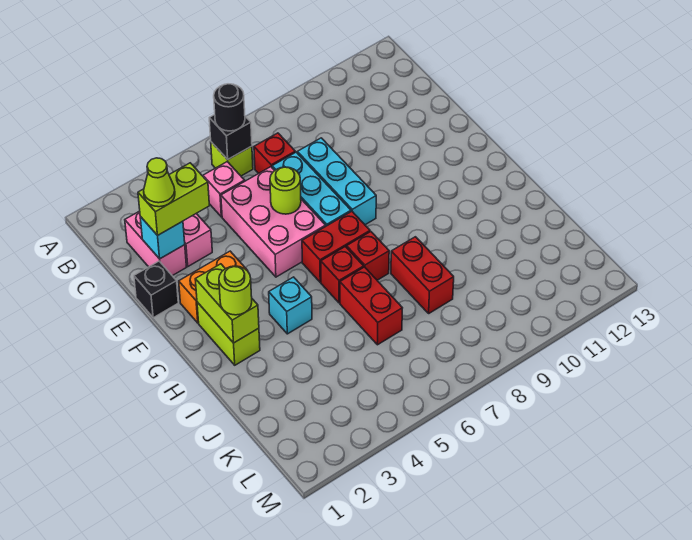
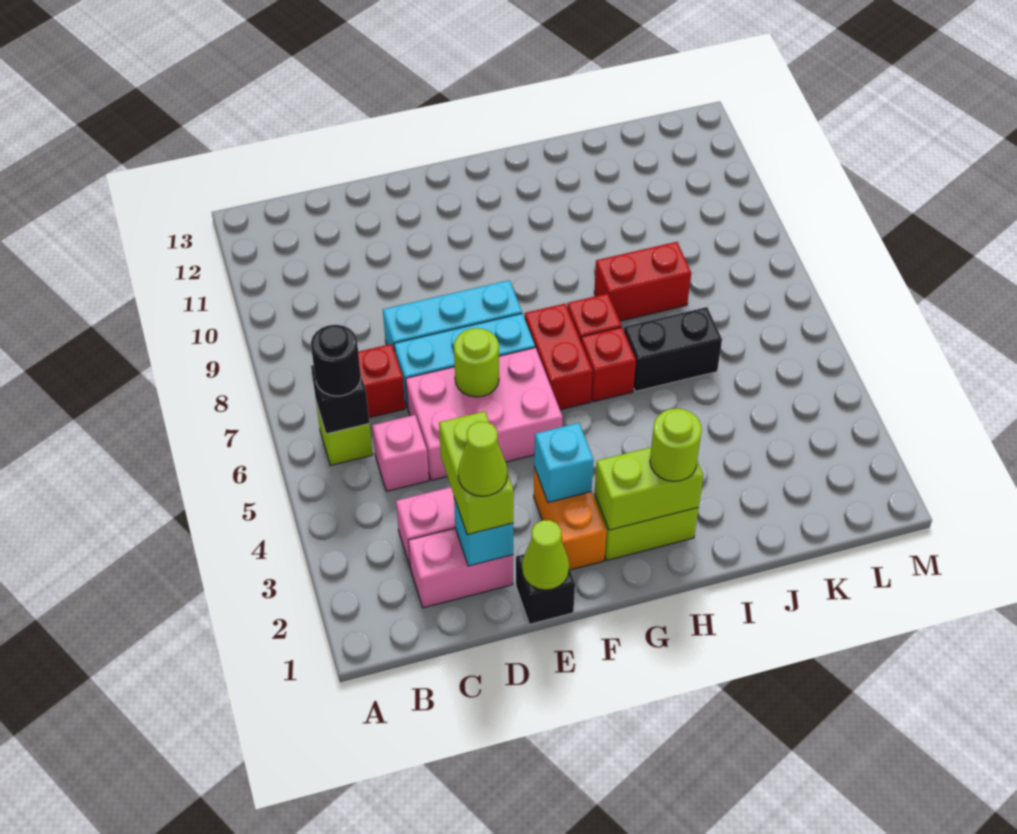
none -> lime 1x1 cone [522,520,569,590]
cyan 1x1 brick [269,277,312,334] -> cyan 1x1 brick moved to [534,423,594,502]
red 1x2 brick [340,267,402,345] -> black 1x2 brick [624,307,722,391]

